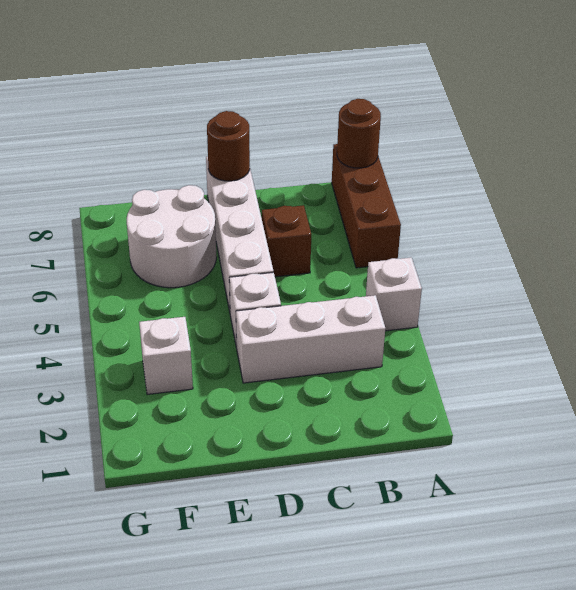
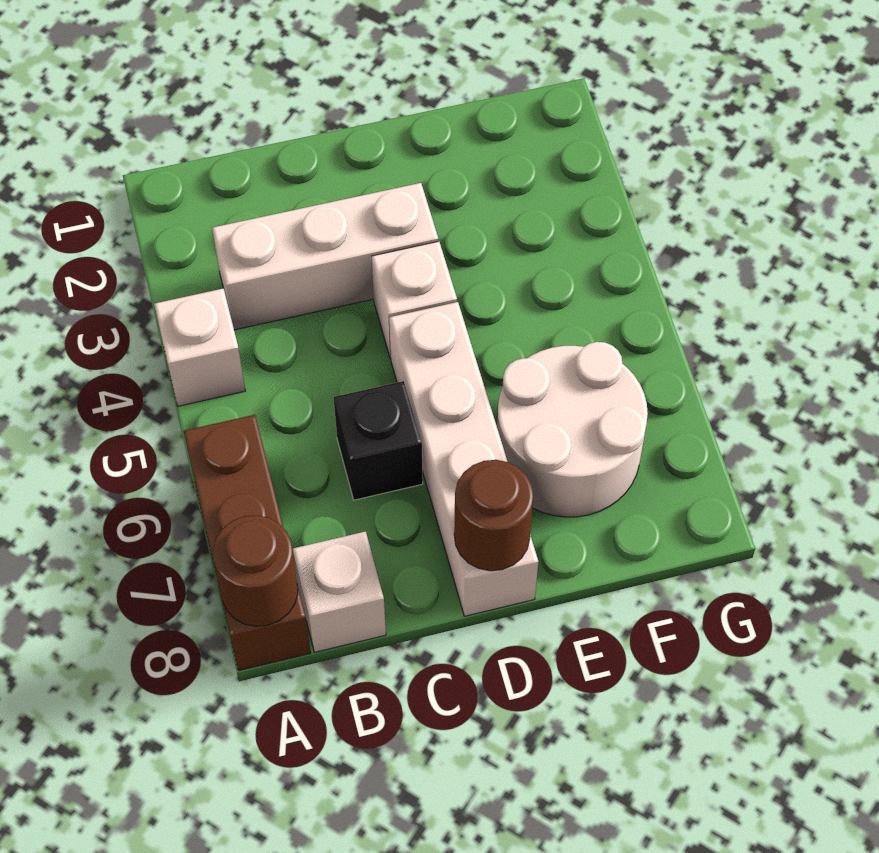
brown 1x1 brick [262,205,311,277] -> black 1x1 brick [334,381,423,500]
white 1x1 brick [139,317,193,394] -> white 1x1 brick moved to [293,531,386,652]

